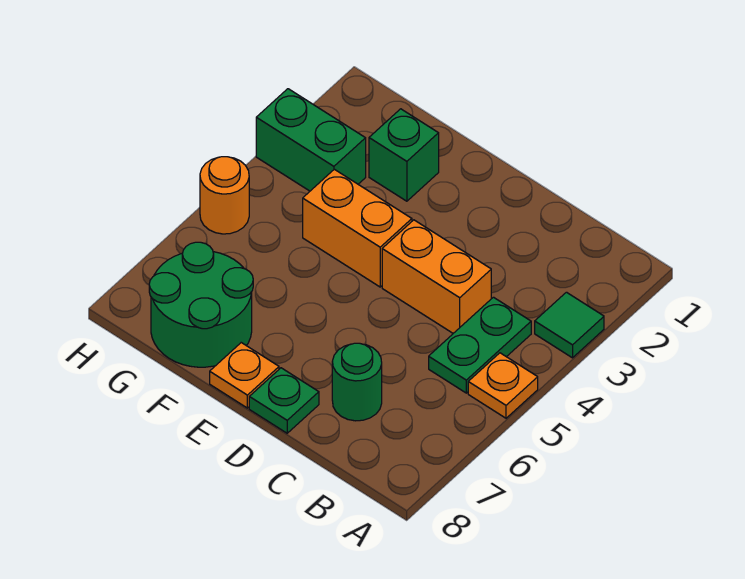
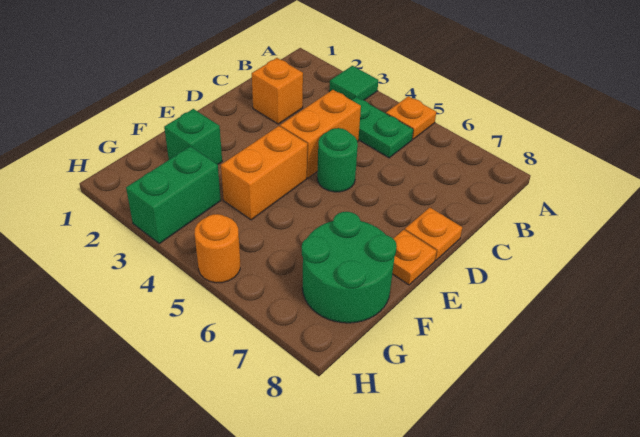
none -> orange 1x1 brick [252,58,303,124]
green 1x1 round brick [332,343,382,421] -> green 1x1 round brick moved to [317,128,358,192]
green 1x1 plate [249,368,319,433] -> orange 1x1 plate [405,208,462,260]

